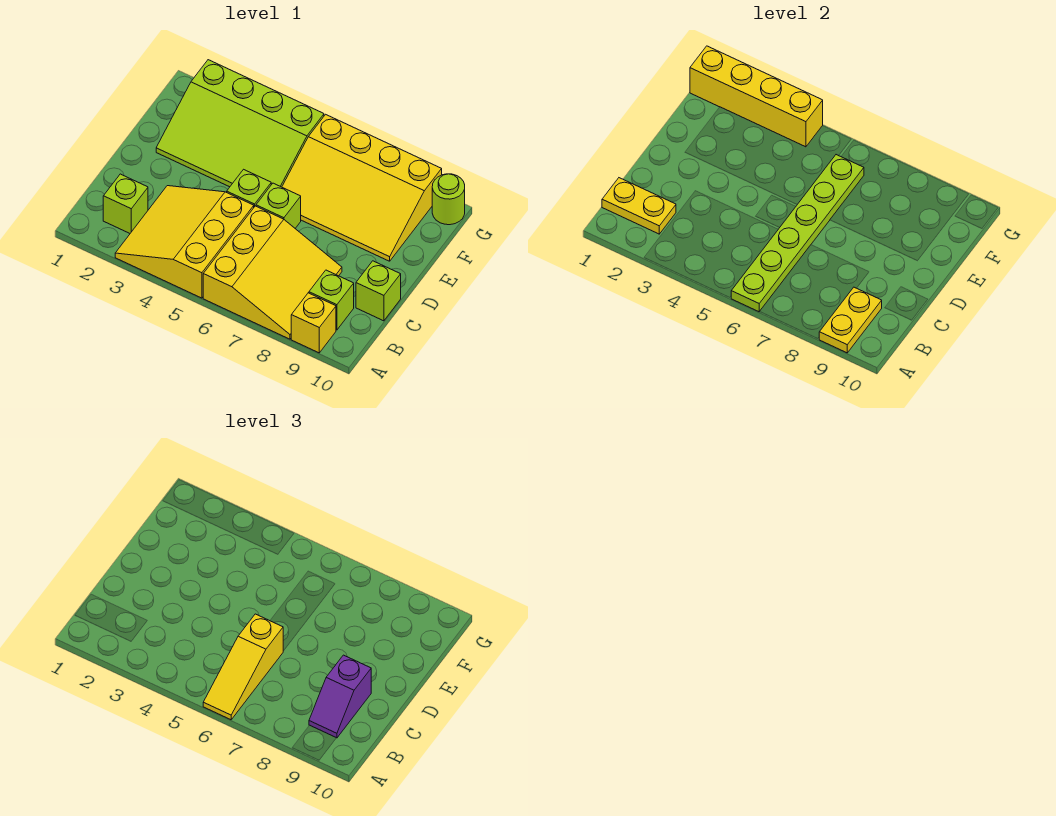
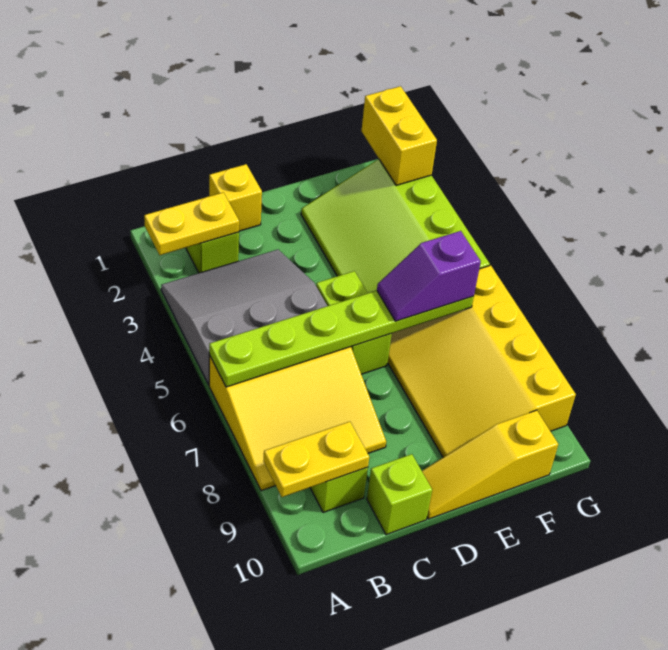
yellow 3x3 slope [115,186,254,298] -> grey 3x3 slope [161,250,327,385]
yellow 1x3 slope [203,614,283,720] -> yellow 1x3 slope moved to [422,410,558,519]
yellow 1x1 brick [291,293,336,353] -> yellow 1x1 brick moved to [209,164,262,231]
yellow 1x2 plate [602,178,676,234] -> yellow 1x2 plate turned to [144,192,239,255]
purple 1x2 slope [309,655,371,738] -> purple 1x2 slope moved to [377,231,481,321]
yellow 1x4 brick [690,46,823,147] -> yellow 1x2 brick [362,86,437,185]
lime 1x1 round brick [432,174,465,225] -> none

